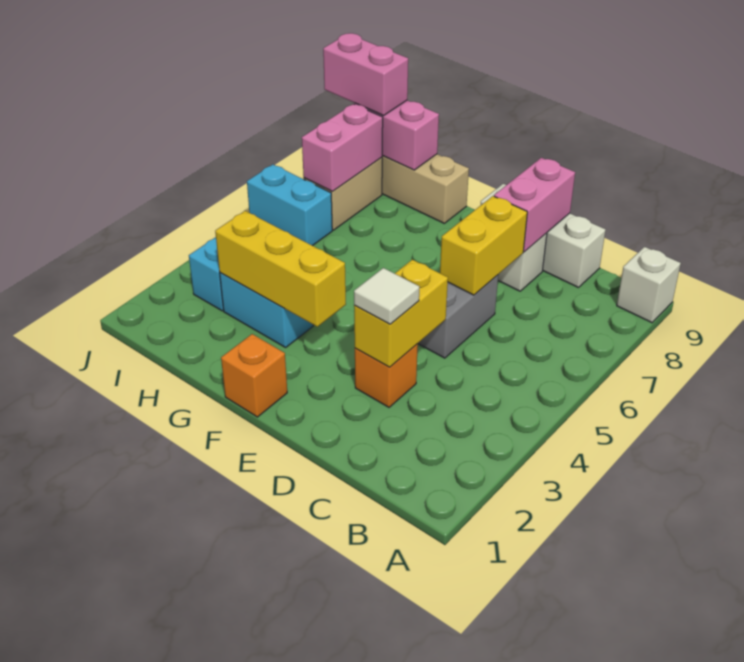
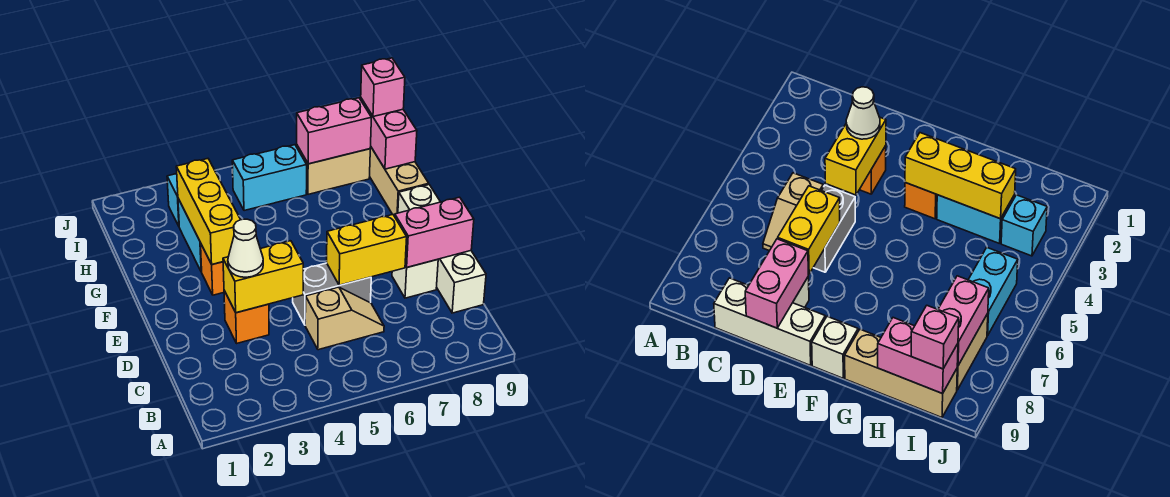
white 1x1 brick [617,247,681,323] -> white 1x1 brick moved to [398,185,440,213]
none -> tan 1x2 slope [305,287,384,350]
white 1x1 tile [354,268,419,324] -> white 1x1 cone [228,219,263,277]
orange 1x1 brick [221,334,287,417] -> orange 1x1 brick moved to [201,245,224,295]
cyan 1x2 brick [247,164,332,246] -> cyan 1x2 brick turned to [232,145,307,211]
pink 1x2 brick [323,33,408,116] -> pink 1x1 brick [361,58,405,117]

